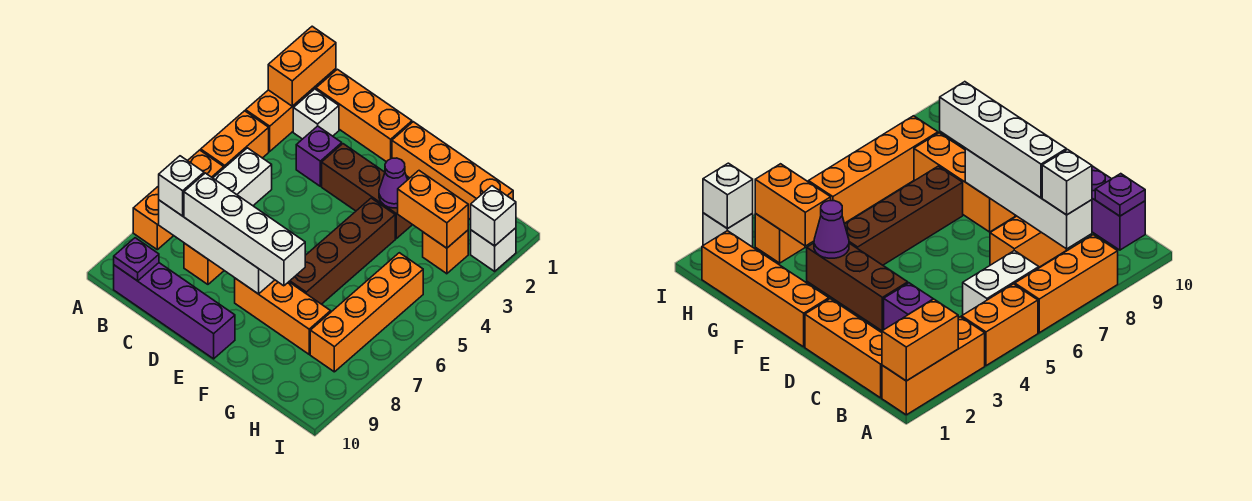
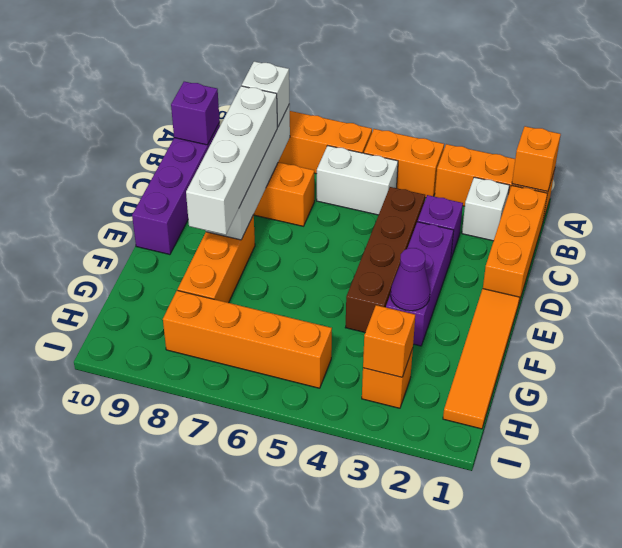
orange 1x2 brick [268,26,336,106] -> orange 1x1 brick [512,126,561,192]
purple 1x1 plate [114,238,159,281] -> purple 1x1 brick [171,82,220,145]
brown 1x3 brick [322,144,412,239] -> purple 1x3 brick [386,222,454,346]
orange 1x4 brick [392,122,513,220] -> orange 1x4 tile [443,289,520,429]
brown 1x4 brick [289,198,395,304] -> brown 1x4 brick turned to [345,187,425,332]
orange 1x2 brick [398,171,468,248] -> orange 1x1 brick [363,305,415,377]
white 1x1 brick [471,228,516,271] -> none
white 1x1 brick [471,186,516,246] -> none

